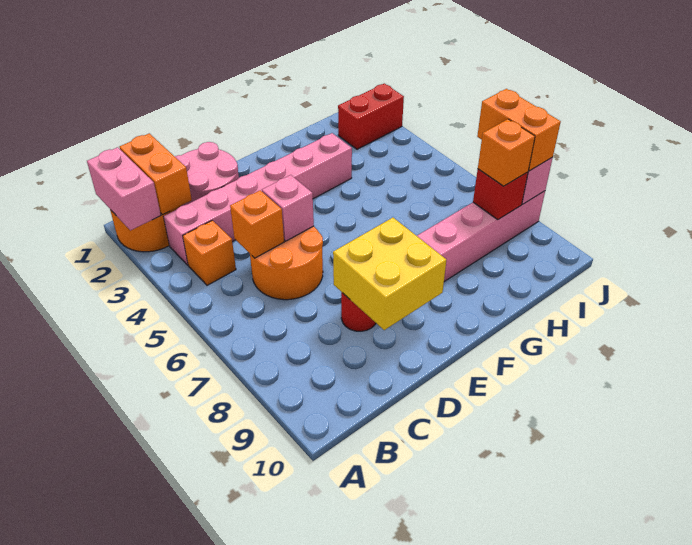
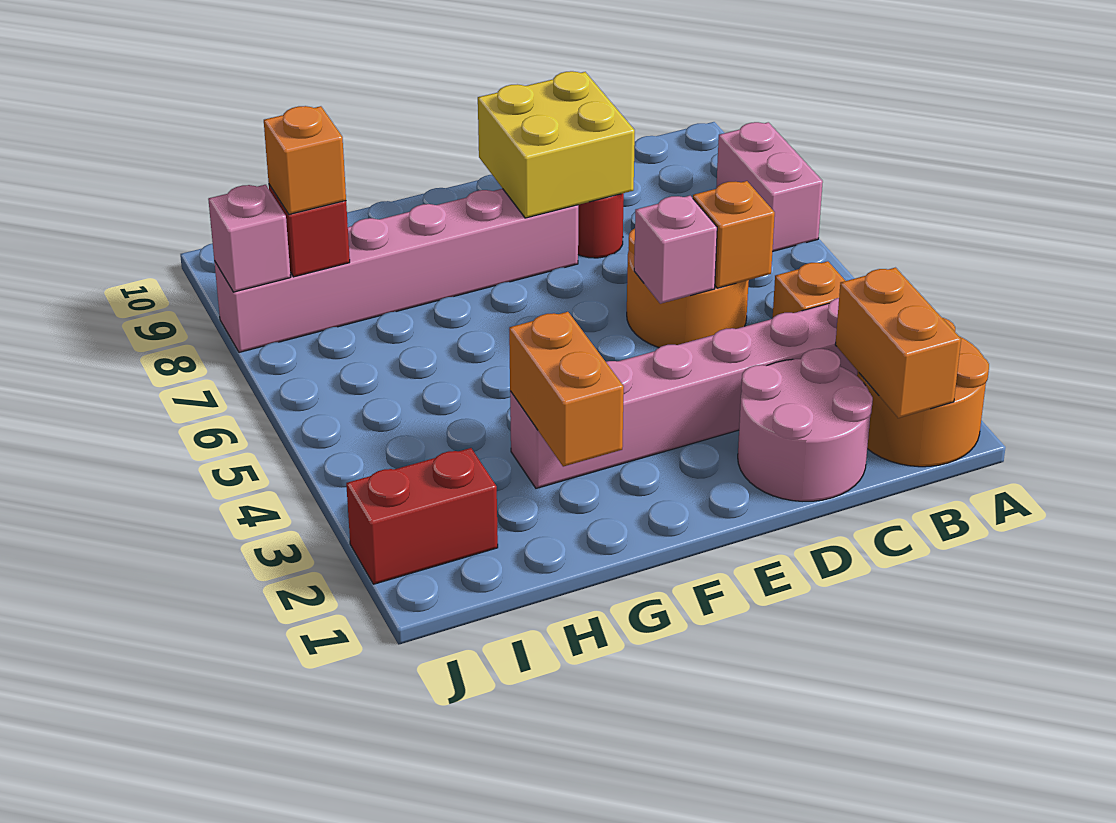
pink 1x2 brick [87,147,161,230] -> pink 1x2 brick moved to [716,122,823,252]
orange 1x2 brick [477,89,561,171] -> orange 1x2 brick moved to [509,312,624,467]

